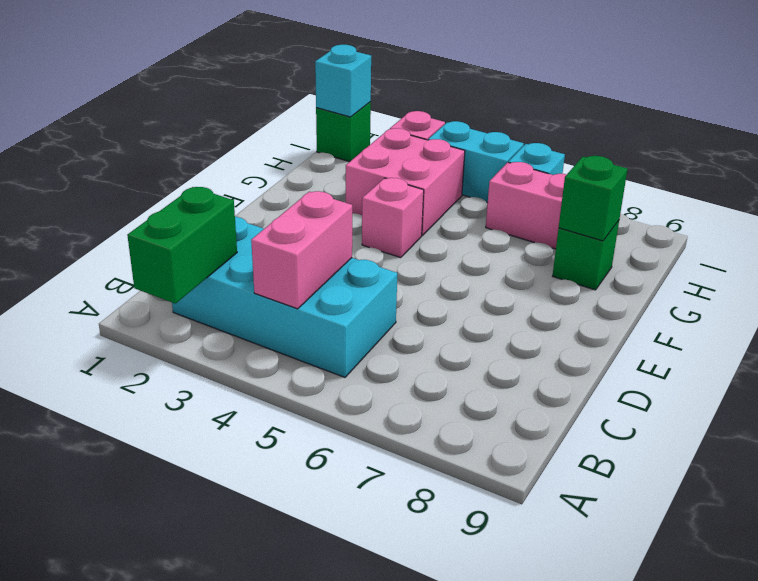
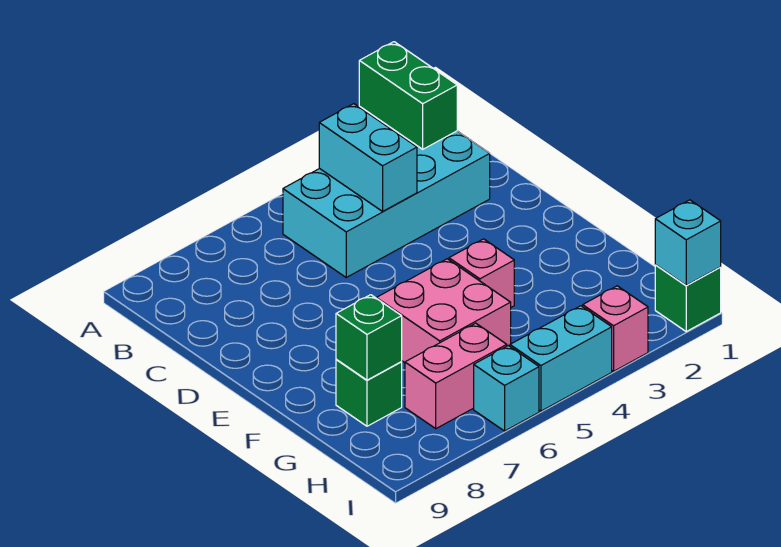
pink 1x2 brick [251,191,352,309] -> cyan 1x2 brick [319,104,417,211]
pink 2x2 brick [346,128,465,236] -> pink 2x2 brick moved to [377,259,511,363]

